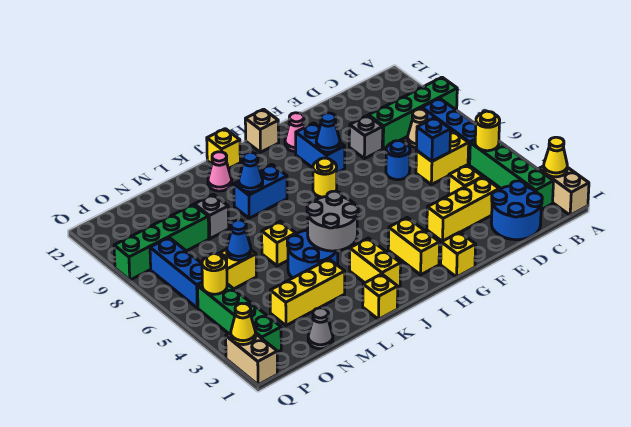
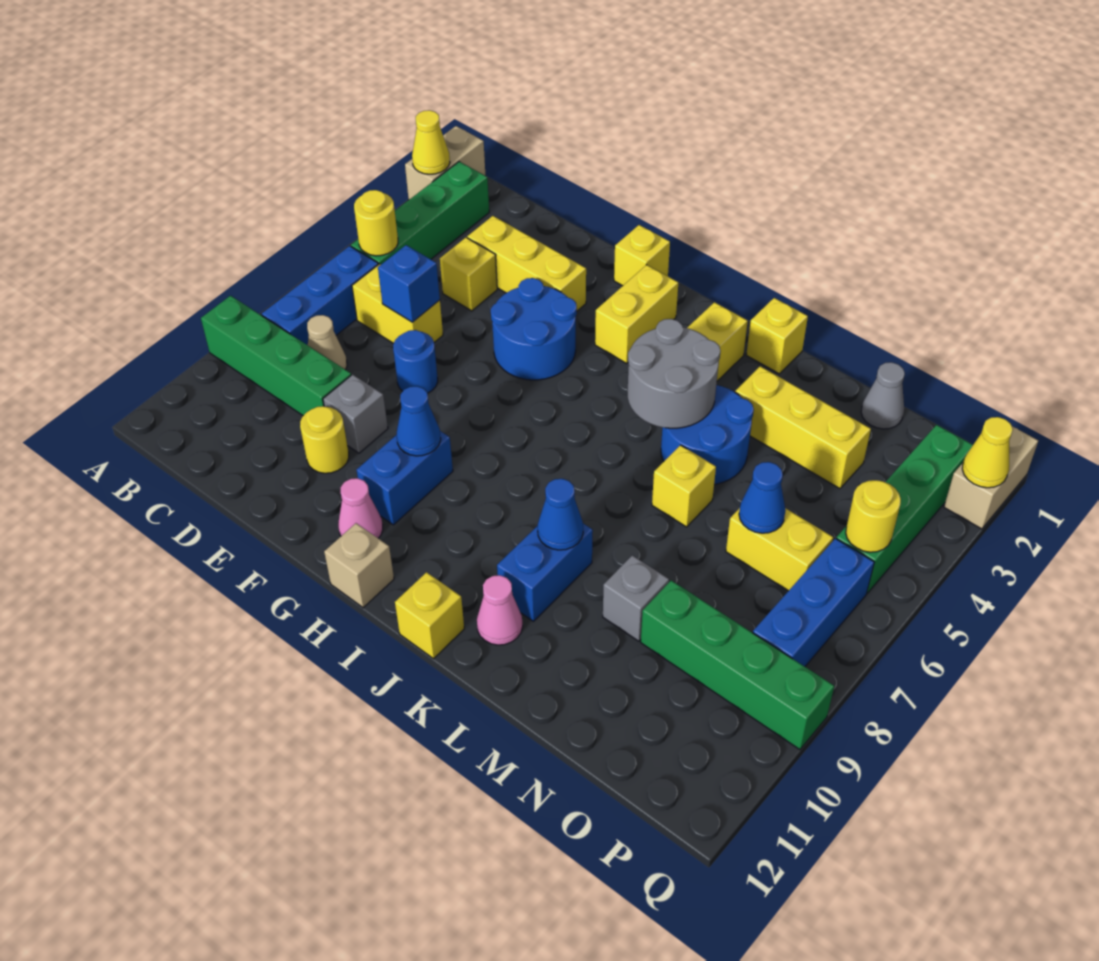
blue 2x2 round brick [491,181,542,240] -> blue 2x2 round brick moved to [491,278,577,380]
yellow 1x1 round brick [313,158,337,197] -> yellow 1x1 round brick moved to [300,406,349,473]
blue 1x2 brick [234,164,287,218] -> blue 1x2 brick turned to [497,524,593,621]

